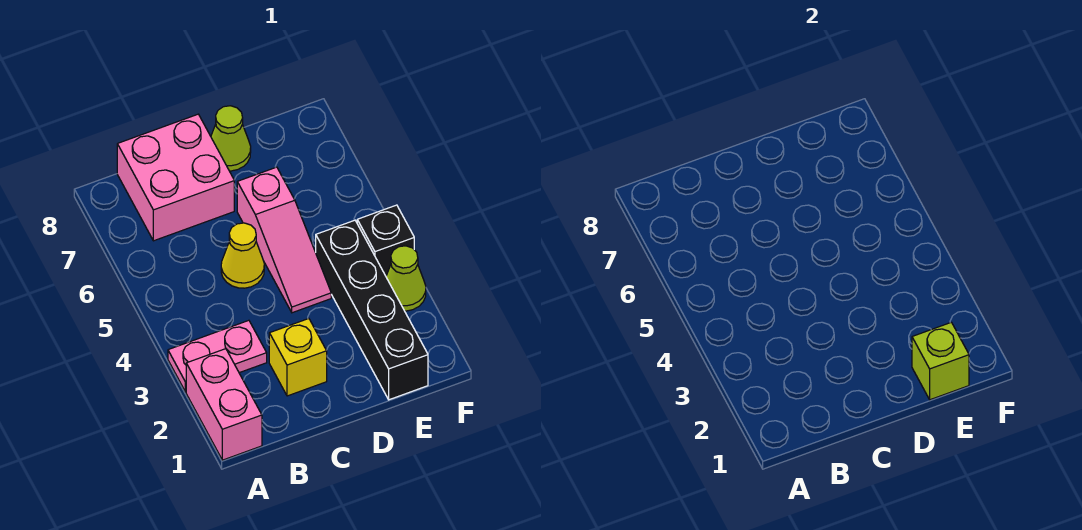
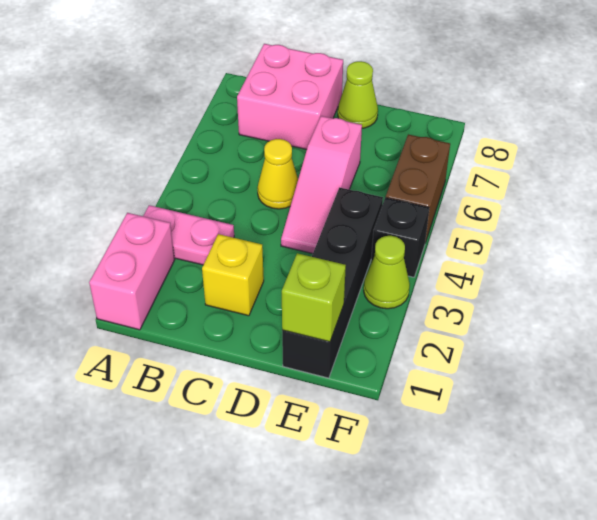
none -> brown 1x2 brick [386,134,450,242]

